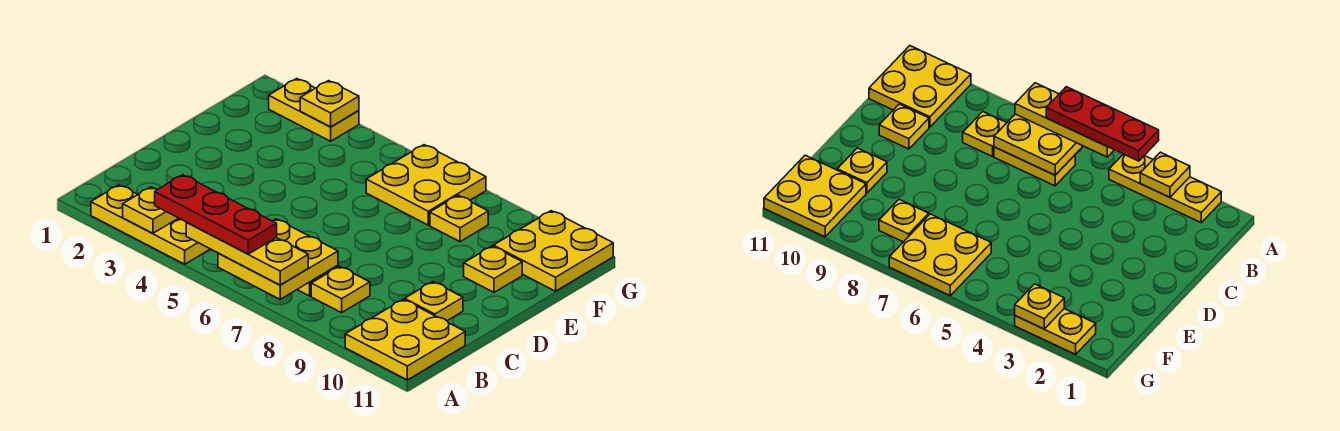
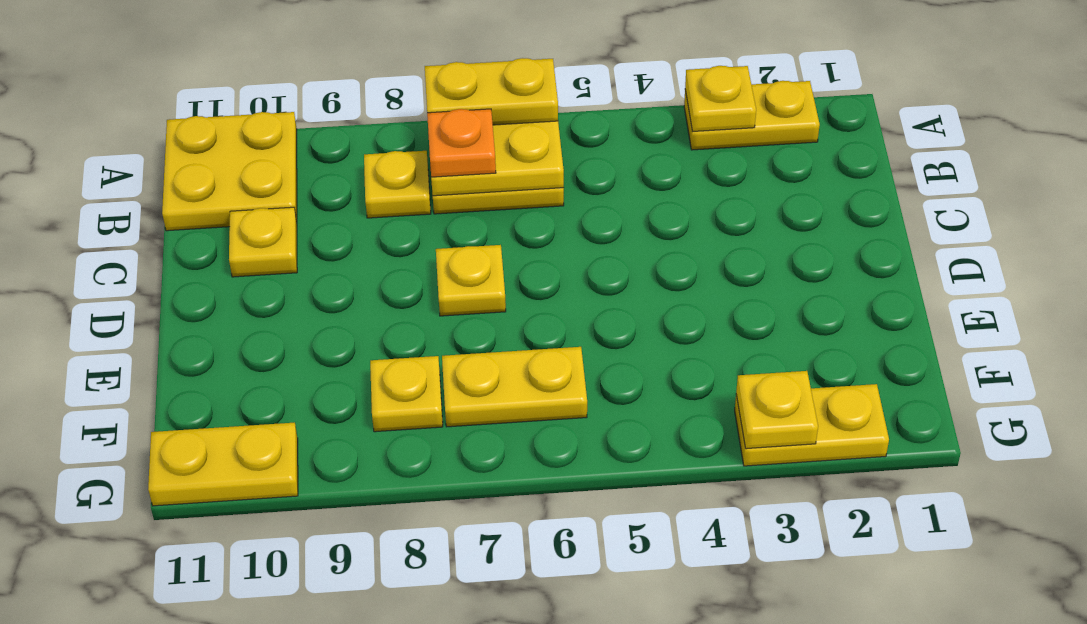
yellow 1x3 plate [91,185,210,264] -> yellow 1x2 plate [684,81,820,150]
red 1x3 plate [155,175,277,254] -> none
yellow 1x3 plate [186,223,308,285] -> yellow 1x2 plate [425,58,558,125]
none -> orange 1x1 plate [427,109,496,177]
yellow 1x1 plate [464,246,522,292] -> yellow 1x1 plate moved to [436,245,506,316]
yellow 2x2 plate [366,145,486,225] -> yellow 1x2 plate [442,347,587,427]
yellow 2x2 plate [493,211,613,291] -> yellow 1x2 plate [148,423,298,506]

